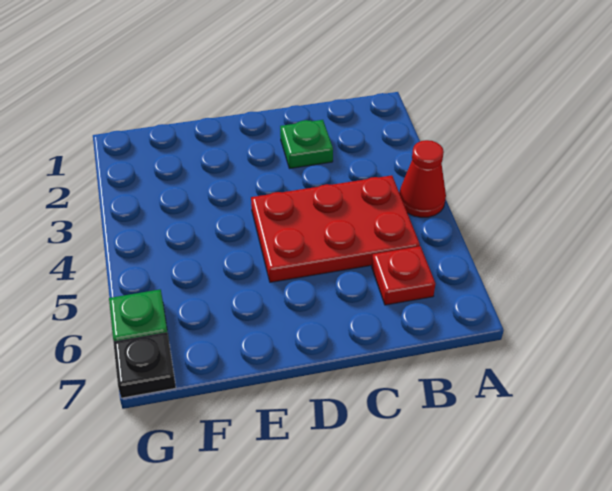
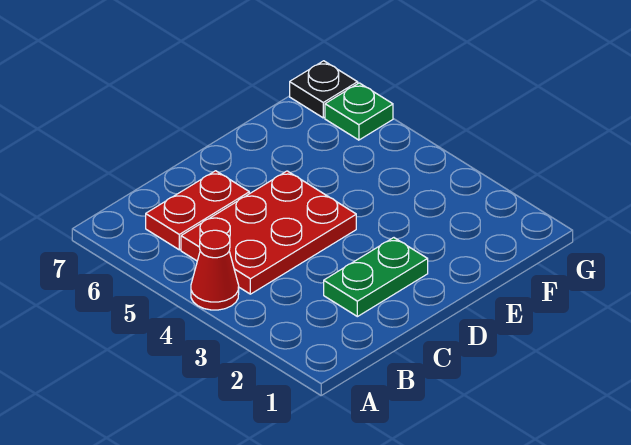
red 1x1 plate [372,246,435,305] -> red 1x2 plate [146,171,249,250]
green 1x1 plate [280,120,333,168] -> green 1x2 plate [324,238,428,317]

